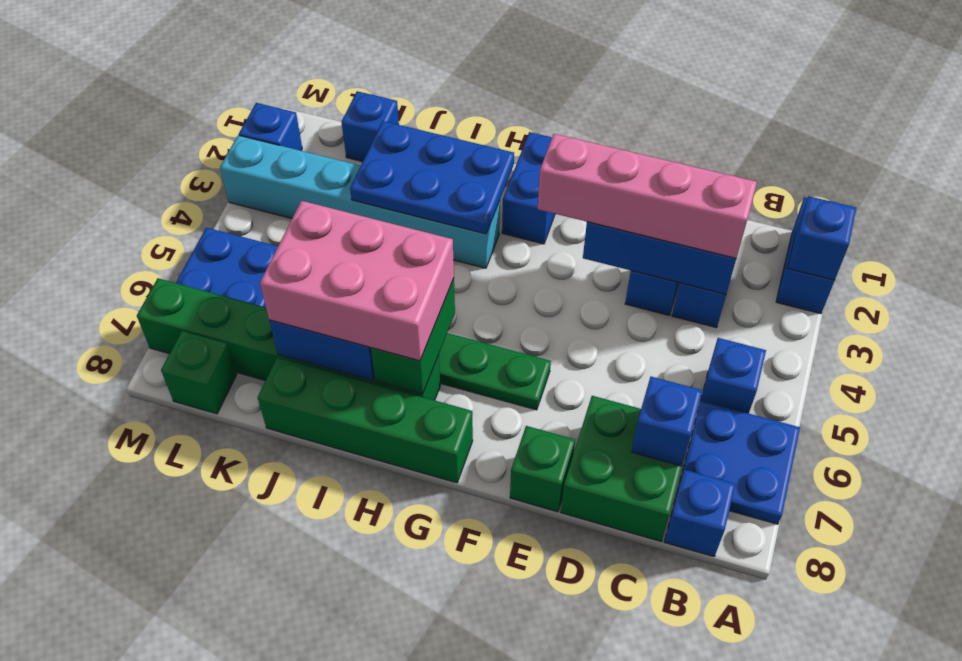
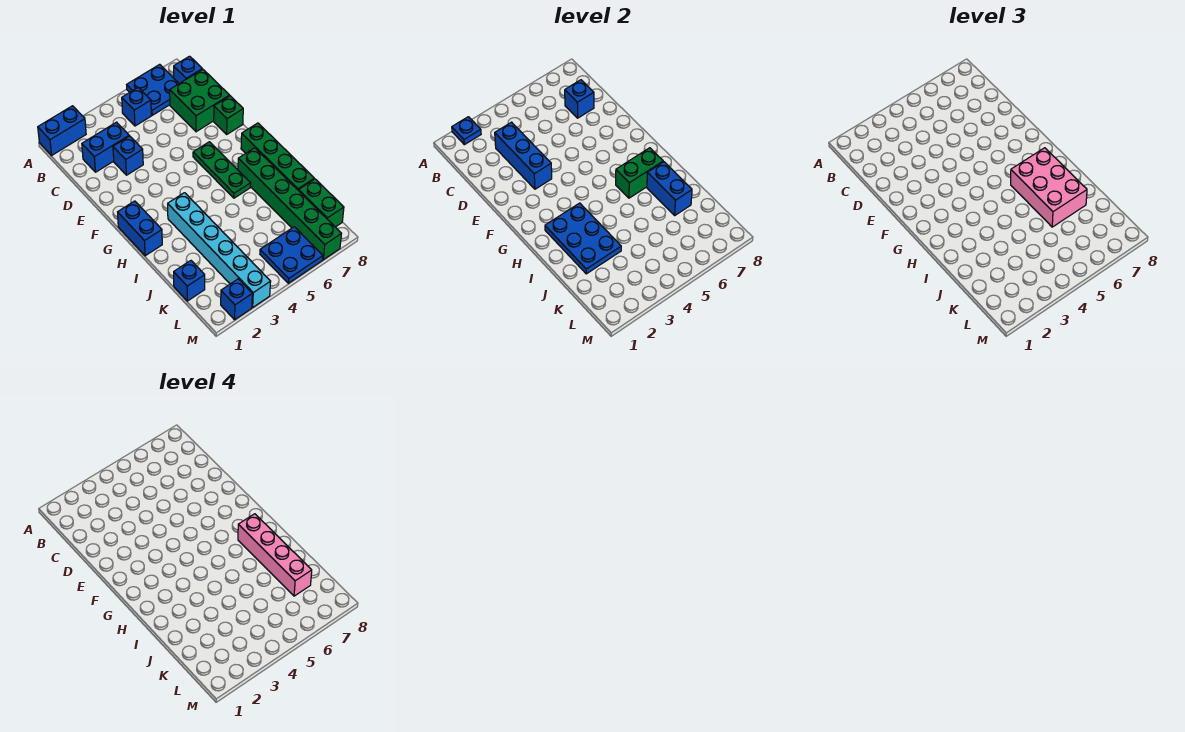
blue 1x1 brick [788,196,856,280] -> blue 1x1 plate [452,117,481,145]
pink 1x4 brick [538,134,757,258] -> pink 1x4 brick moved to [238,514,312,596]
blue 1x2 brick [502,132,555,244] -> blue 1x2 brick turned to [118,201,162,256]
green 1x1 brick [161,331,237,414] -> green 1x2 brick [299,179,344,227]

